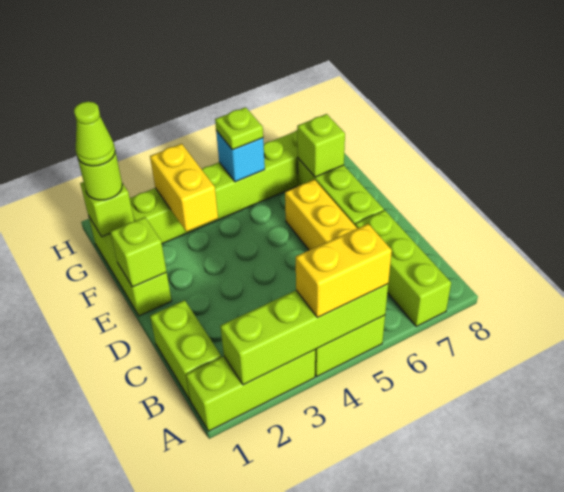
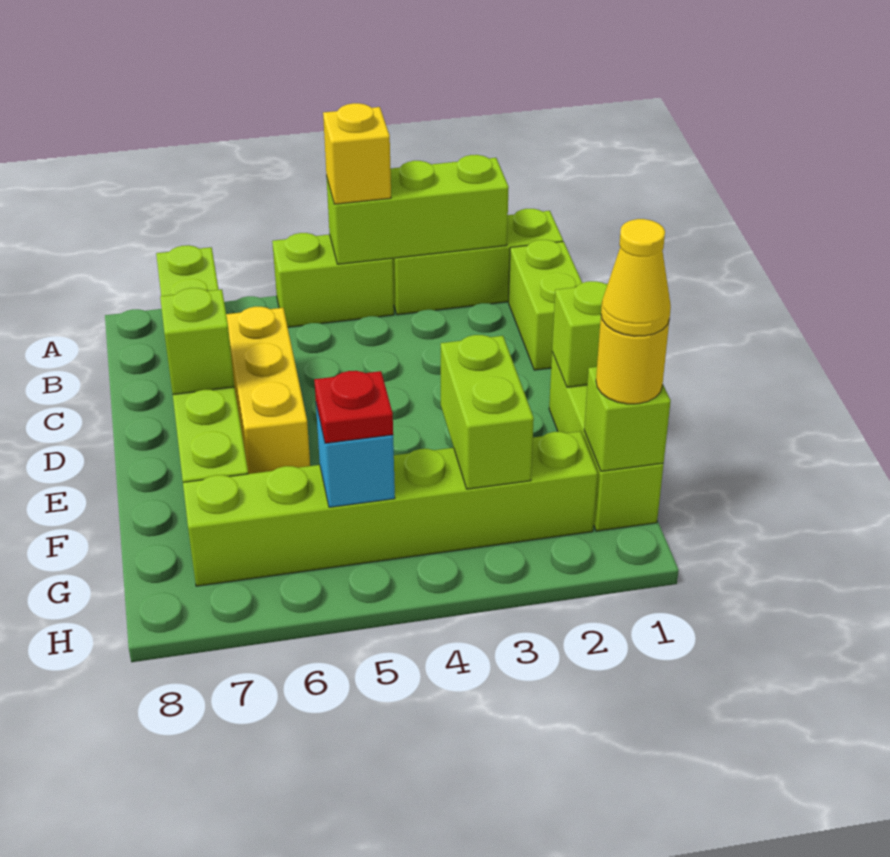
lime 1x4 brick [220,284,388,385] -> lime 1x3 brick [326,155,509,264]
yellow 1x2 brick [296,224,392,317] -> yellow 1x1 brick [323,103,391,204]
yellow 1x2 brick [150,144,218,232] -> lime 1x2 brick [441,335,534,489]
lime 1x1 brick [297,114,345,177] -> lime 1x1 brick moved to [160,288,234,395]
lime 1x1 round brick [78,152,122,200] -> yellow 1x1 round brick [596,316,669,404]
lime 1x1 cone [74,102,115,166] -> yellow 1x1 cone [601,219,671,336]
lime 1x1 plate [215,107,263,150] -> red 1x1 plate [314,371,393,443]

